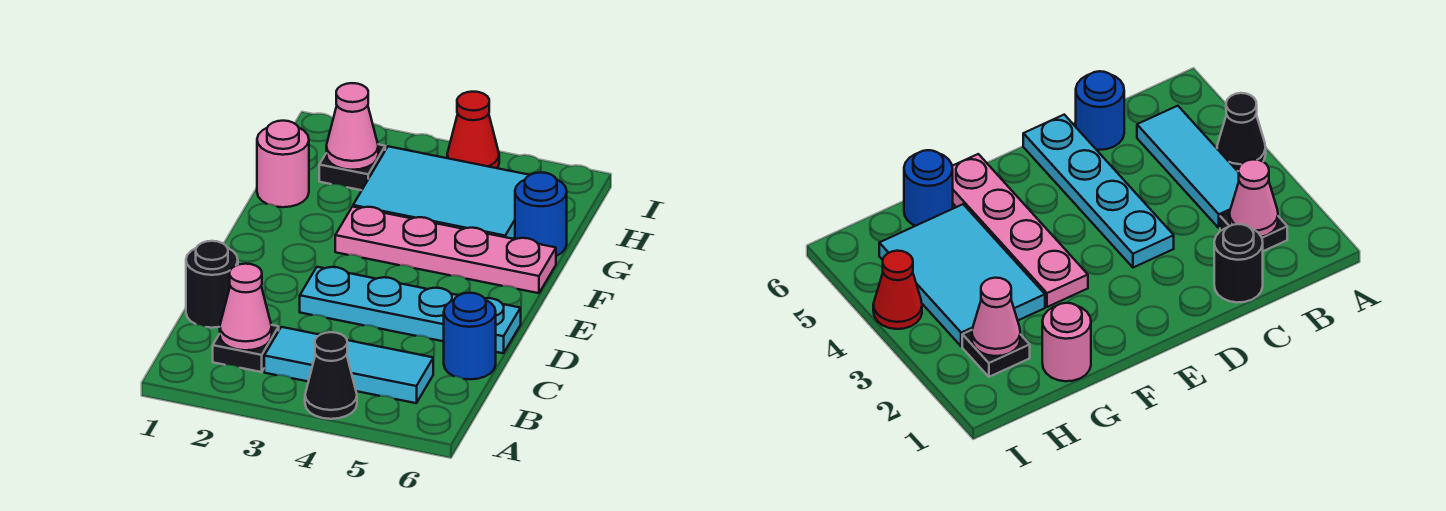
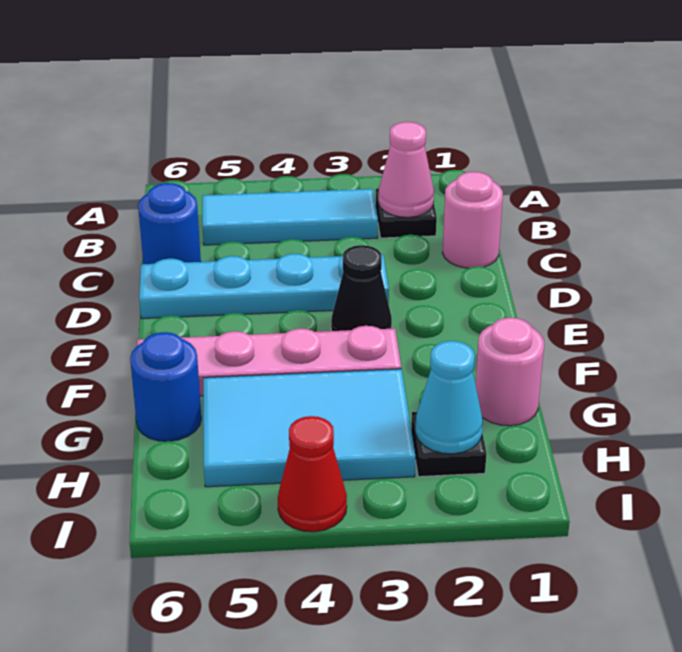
black 1x1 cone [305,332,357,419] -> black 1x1 cone moved to [331,245,392,331]
black 1x1 round brick [186,241,238,328] -> pink 1x1 round brick [442,172,503,268]
pink 1x1 cone [326,83,378,170] -> cyan 1x1 cone [415,341,483,454]

